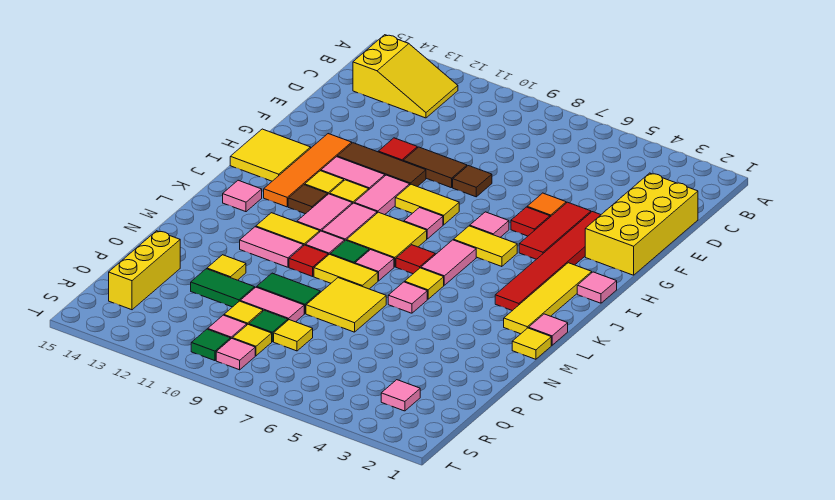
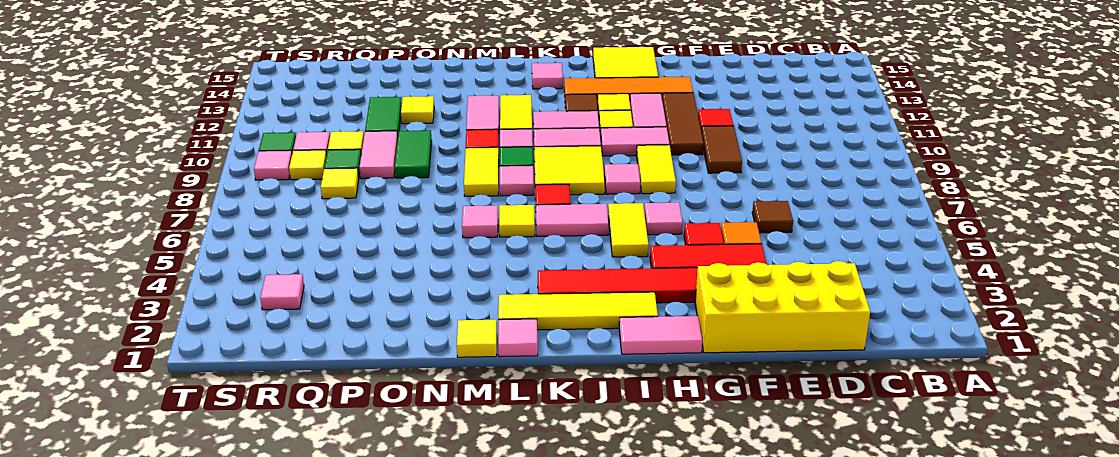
yellow 2x3 slope [353,35,458,118] -> none
brown 1x1 tile [453,166,492,197] -> brown 1x1 tile moved to [752,201,793,233]
pink 1x1 tile [577,272,617,303] -> pink 1x2 tile [619,316,702,354]
yellow 2x2 tile [306,278,386,332] -> none
yellow 1x3 brick [109,231,180,310] -> none

